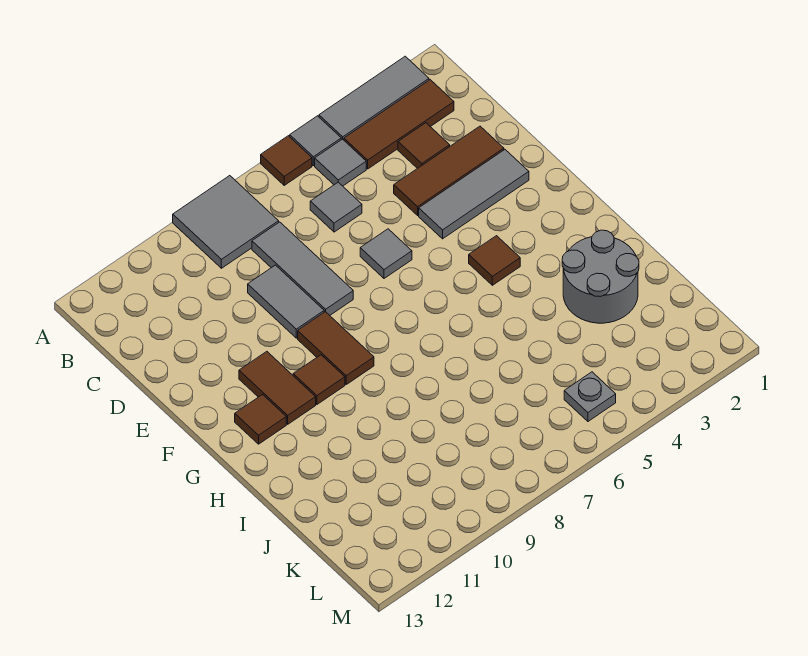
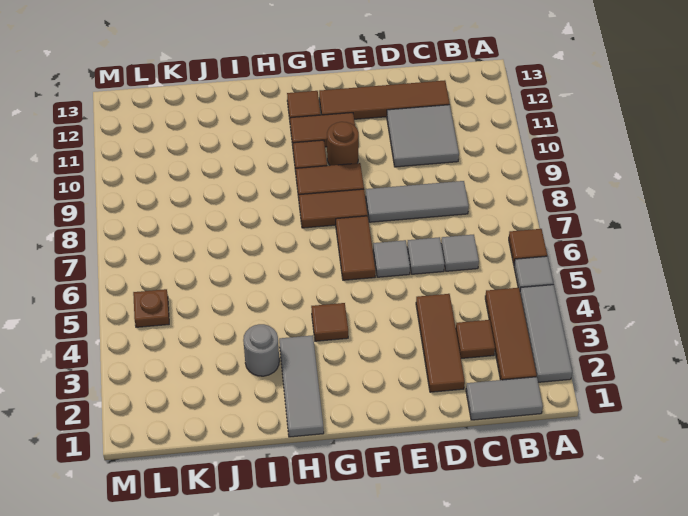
grey 2x2 tile [173,176,279,268] -> grey 2x2 tile moved to [387,105,459,167]
grey 1x1 tile [315,139,366,186] -> grey 1x1 tile moved to [407,237,445,274]
none -> brown 1x4 tile [319,80,450,119]
grey 1x2 tile [248,265,324,338] -> grey 1x2 tile moved to [466,377,543,420]
grey 1x3 tile [419,150,529,239] -> grey 1x3 tile moved to [279,335,324,437]
none -> brown 1x2 tile [336,216,376,280]
none -> brown 1x2 tile [299,189,368,228]
none -> brown 1x1 round brick [327,122,359,166]
grey 2x2 round brick [562,230,639,323] -> grey 1x1 round brick [243,324,279,376]
grey 1x1 plate [564,372,616,421] -> brown 1x1 plate [133,289,169,327]

